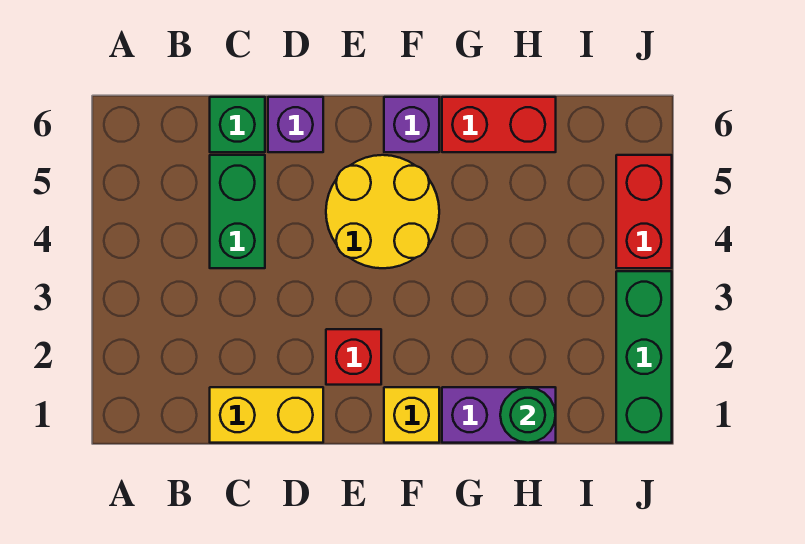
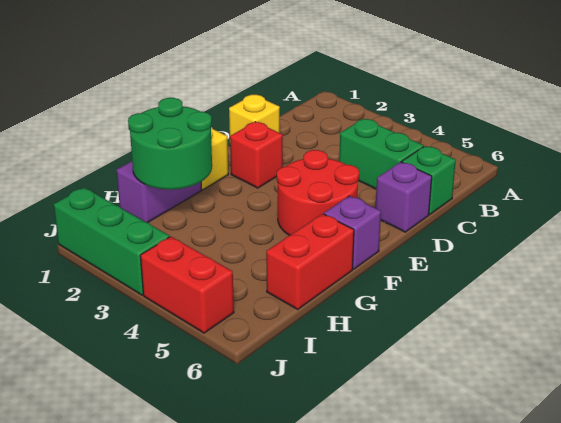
yellow 1x2 brick [210,387,323,443] -> yellow 1x1 brick [229,95,280,136]
yellow 2x2 round brick [326,155,439,268] -> red 2x2 round brick [277,150,359,236]
green 1x1 round brick [500,387,556,443] -> green 2x2 round brick [128,98,212,190]

